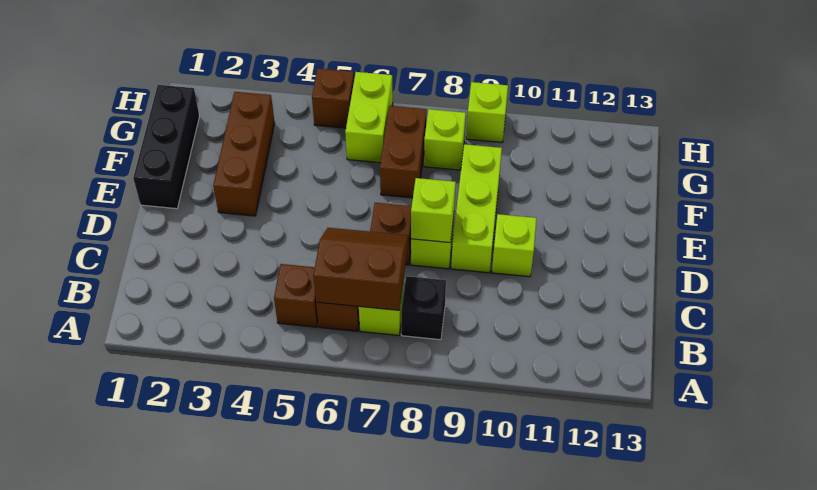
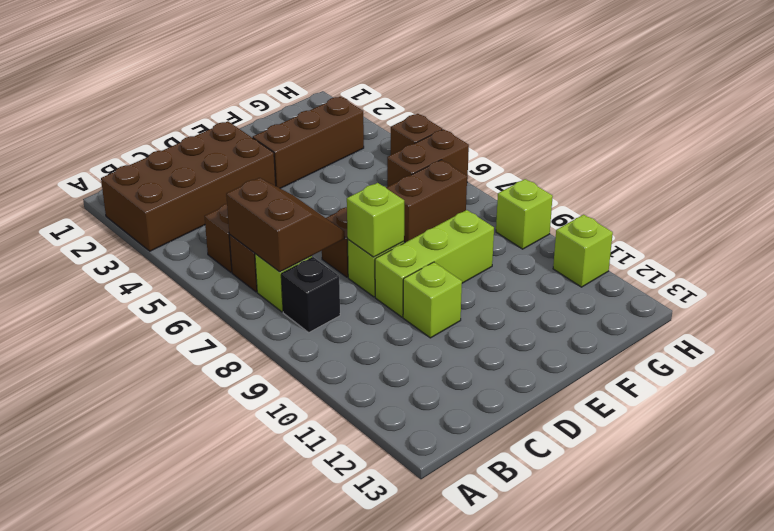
none -> brown 2x4 brick [101,121,276,251]
black 1x3 brick [133,85,200,209] -> none
lime 1x2 brick [345,72,393,163] -> brown 1x2 brick [387,129,469,187]
lime 1x1 brick [424,109,466,170] -> lime 1x1 brick moved to [553,215,613,287]

